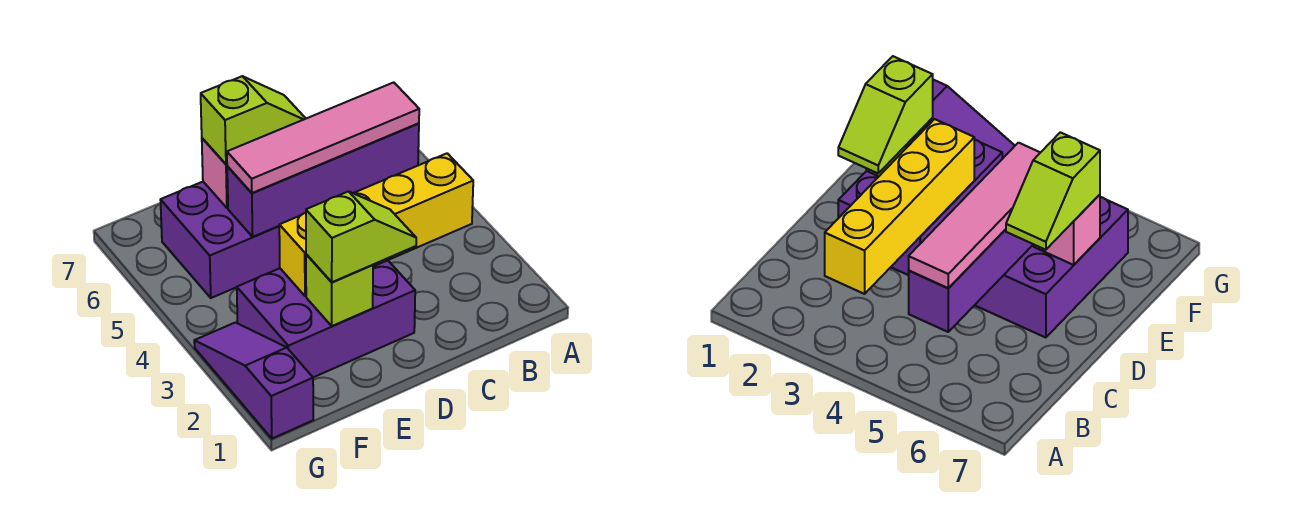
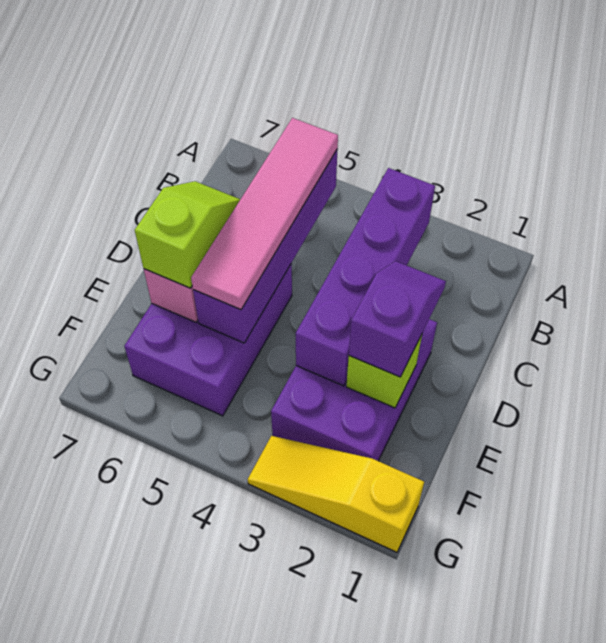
yellow 1x4 brick [279,153,473,296] -> purple 1x4 brick [296,168,435,386]
lime 1x2 slope [306,191,416,282] -> purple 1x2 slope [349,261,446,377]
purple 1x3 slope [194,323,313,438] -> yellow 1x3 slope [248,436,424,552]

